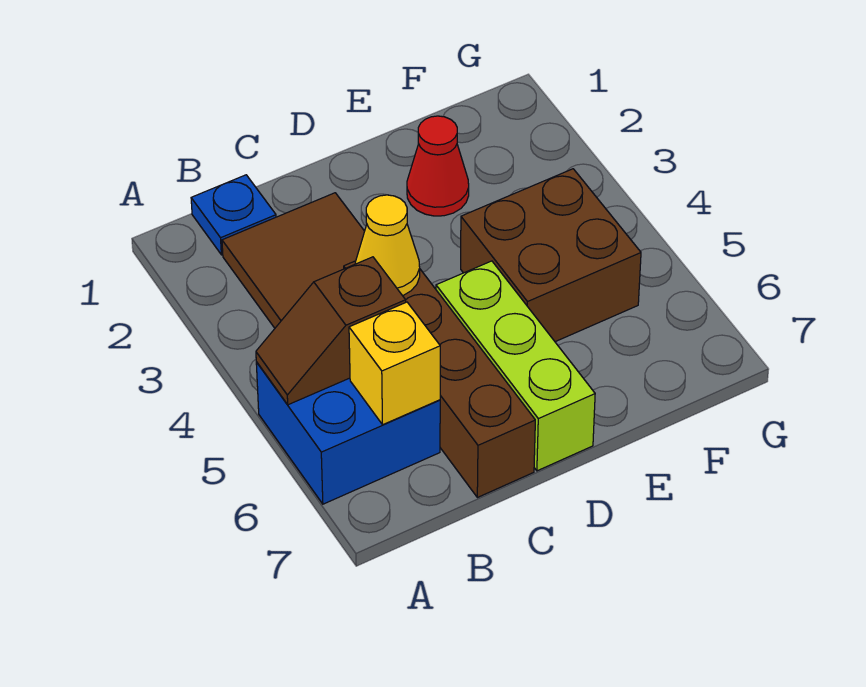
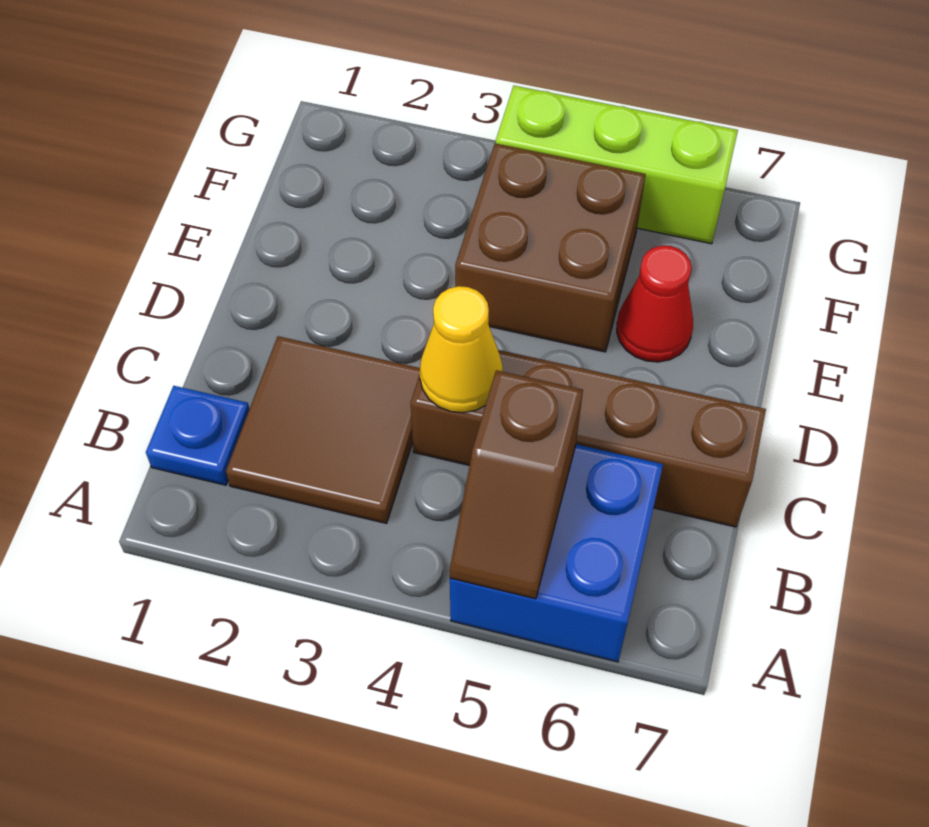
yellow 1x1 brick [349,302,440,425] -> none
lime 1x3 brick [436,261,595,471] -> lime 1x3 brick moved to [496,86,738,244]
red 1x1 cone [407,116,469,216] -> red 1x1 cone moved to [617,246,693,362]

